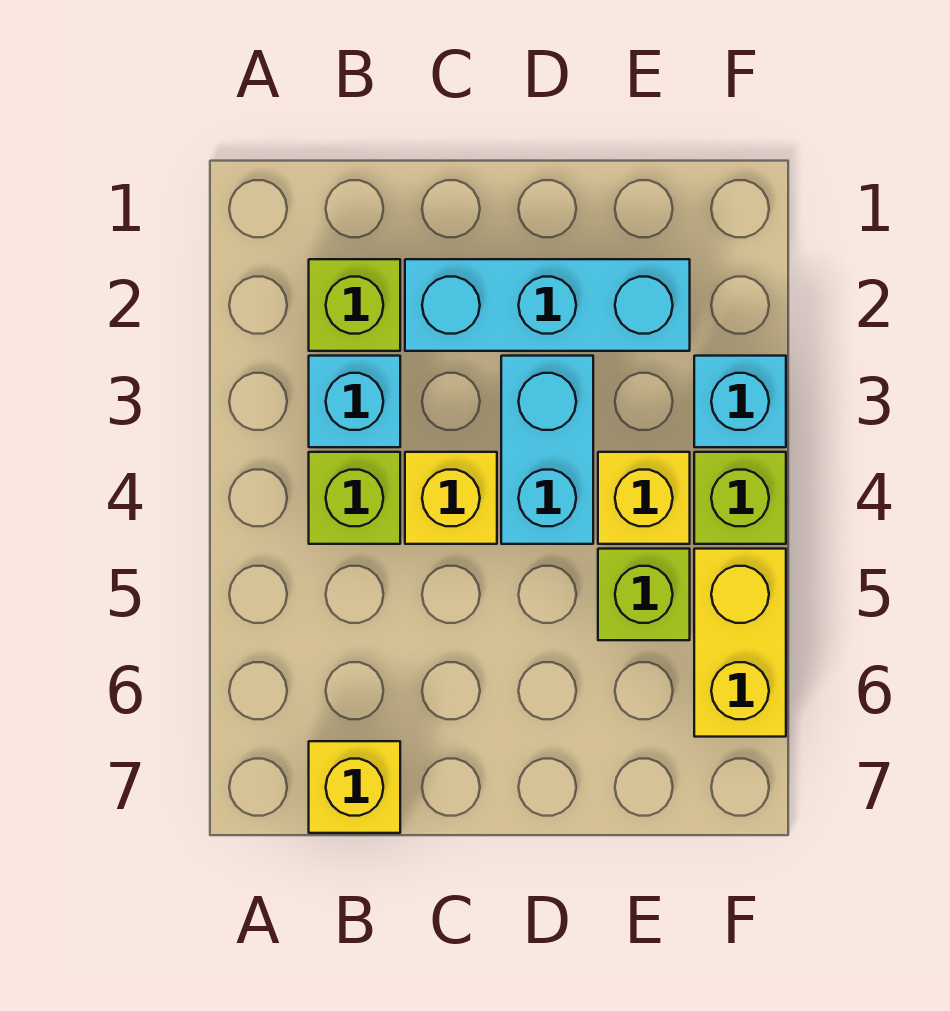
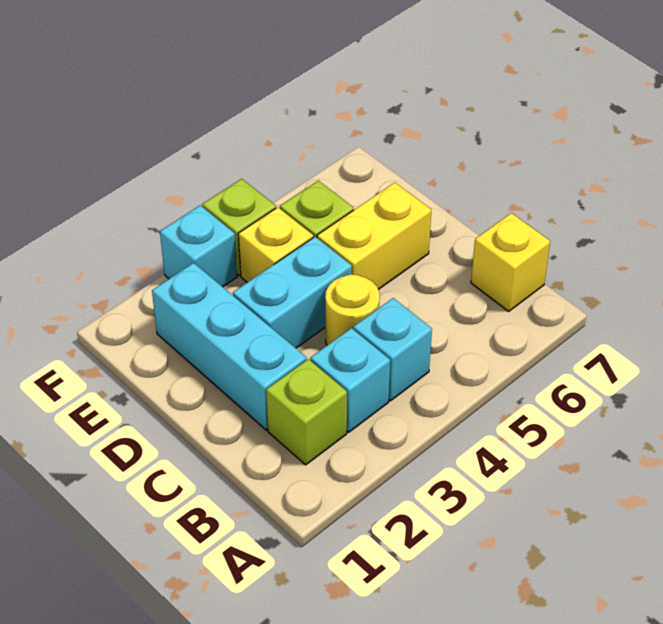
lime 1x1 brick [309,452,400,544] -> cyan 1x1 brick [353,298,432,401]
yellow 1x1 brick [405,452,497,544] -> yellow 1x1 round brick [325,274,380,345]
yellow 1x2 brick [694,549,786,737] -> yellow 1x2 brick moved to [317,183,431,290]

